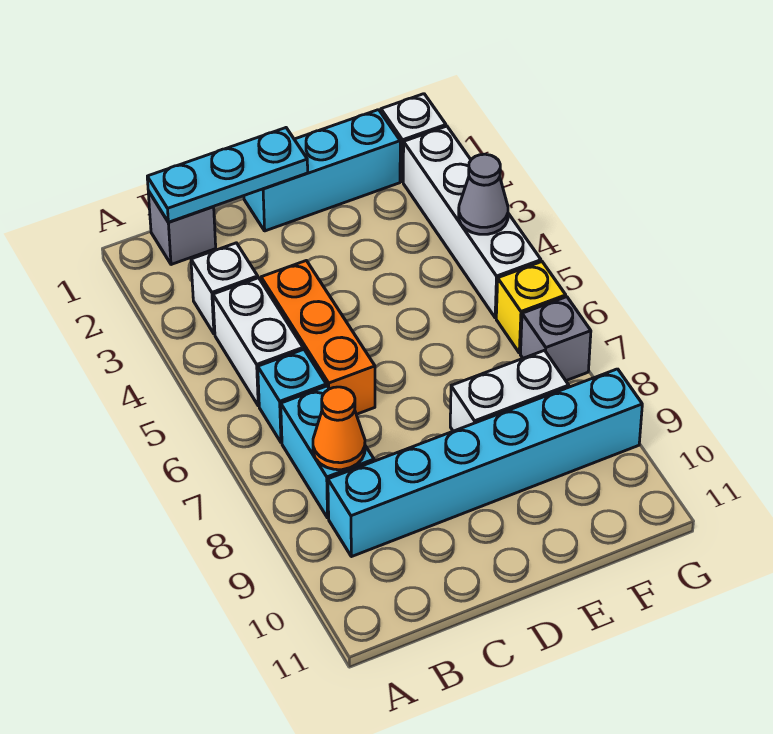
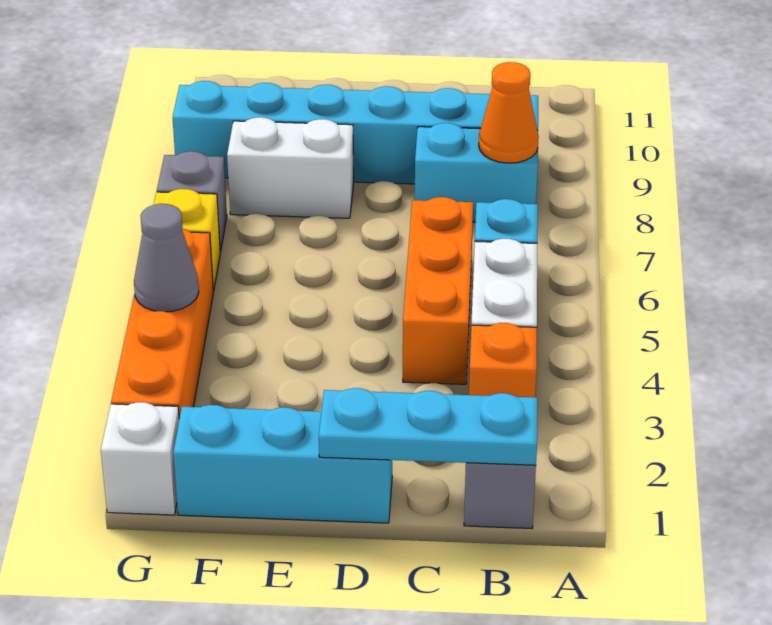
white 1x1 brick [191,243,258,334] -> orange 1x1 brick [469,323,537,397]
cyan 1x2 brick [281,386,374,518] -> cyan 1x2 brick turned to [415,123,538,222]
white 1x4 brick [403,126,541,318] -> orange 1x4 brick [111,229,213,418]

